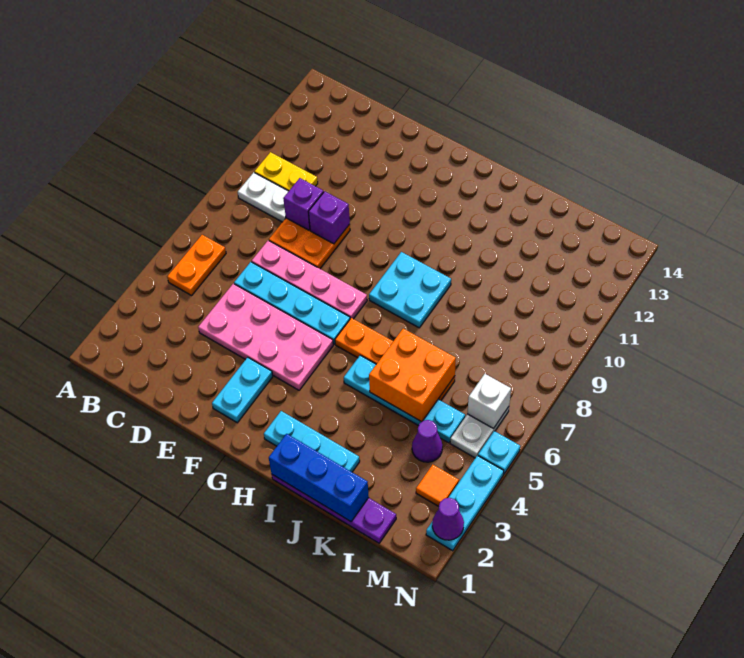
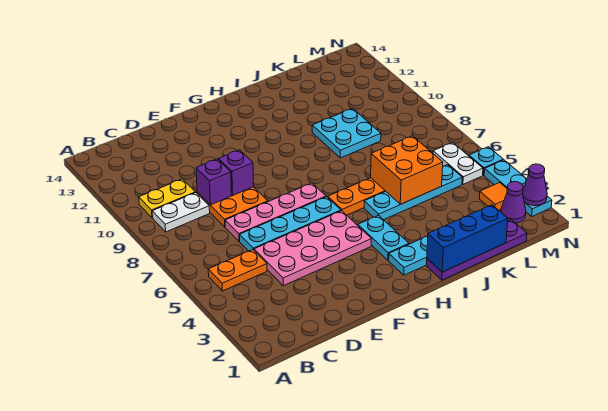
orange 1x2 plate [167,235,226,295] -> orange 1x2 plate turned to [208,250,267,291]
cyan 1x2 plate [212,357,273,423] -> cyan 1x2 plate moved to [358,215,409,260]
cyan 2x2 plate [369,252,451,328] -> cyan 2x2 plate moved to [312,109,381,158]
purple 1x1 cone [412,420,442,462] -> purple 1x1 cone moved to [501,182,526,223]
white 1x1 brick [467,374,511,429] -> none

